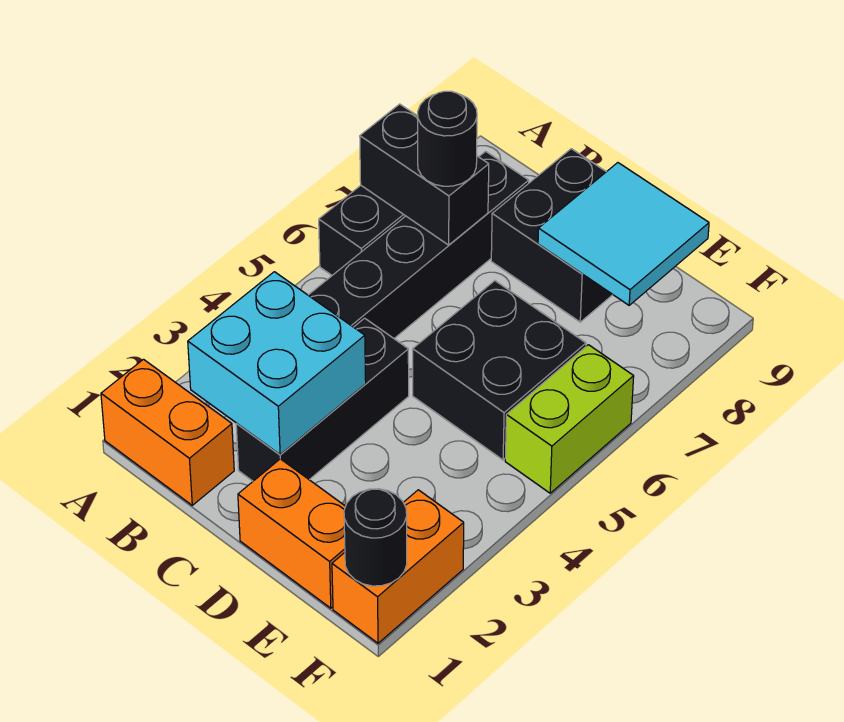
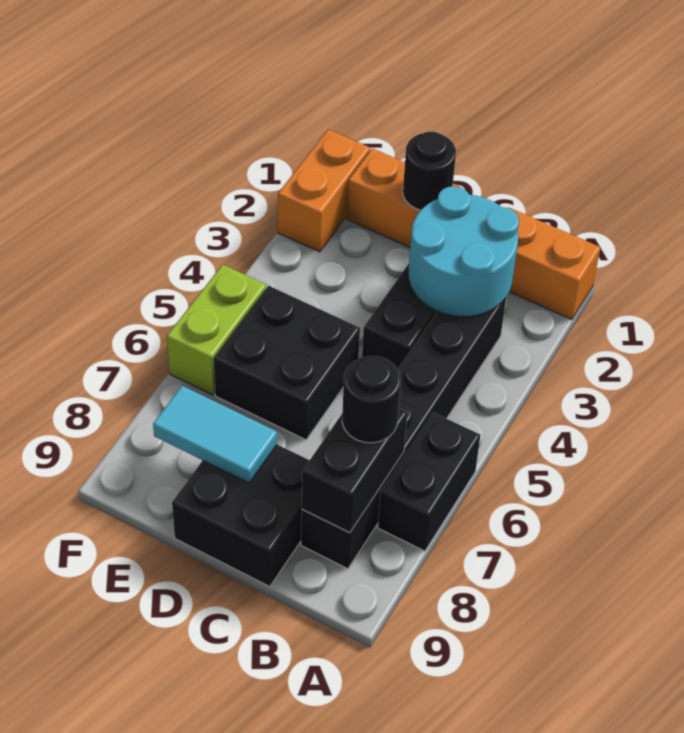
black 1x2 brick [360,104,489,245] -> black 1x2 brick turned to [302,408,407,533]
cyan 2x2 brick [188,272,366,455] -> cyan 2x2 round brick [408,186,519,317]
cyan 2x2 tile [538,163,709,305] -> cyan 1x2 tile [153,386,277,483]
black 1x1 round brick [344,489,407,586] -> black 1x1 round brick moved to [403,132,456,210]

